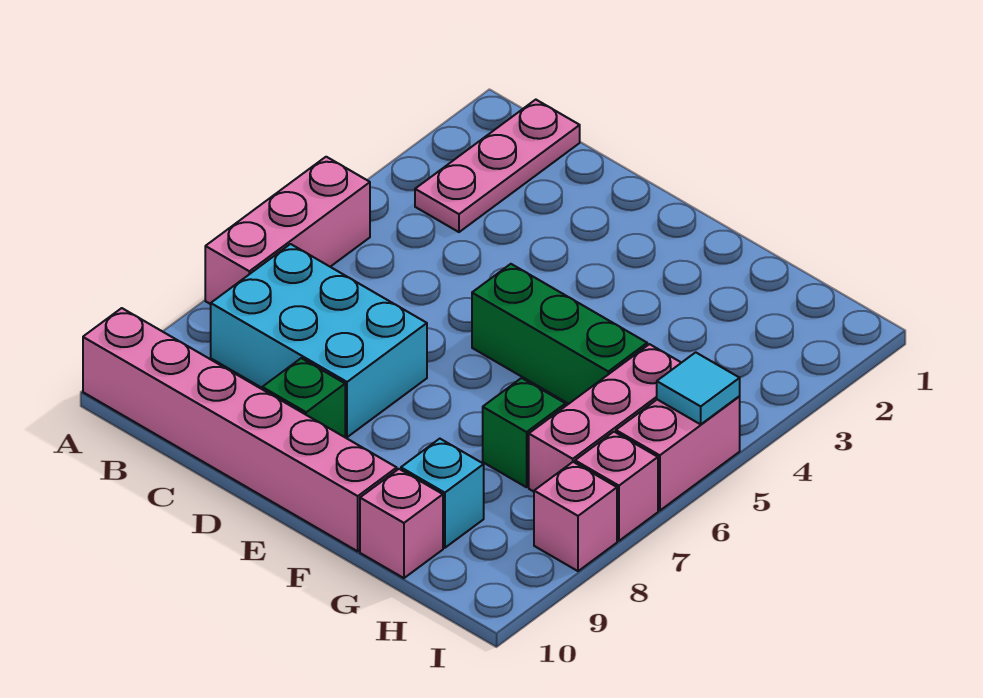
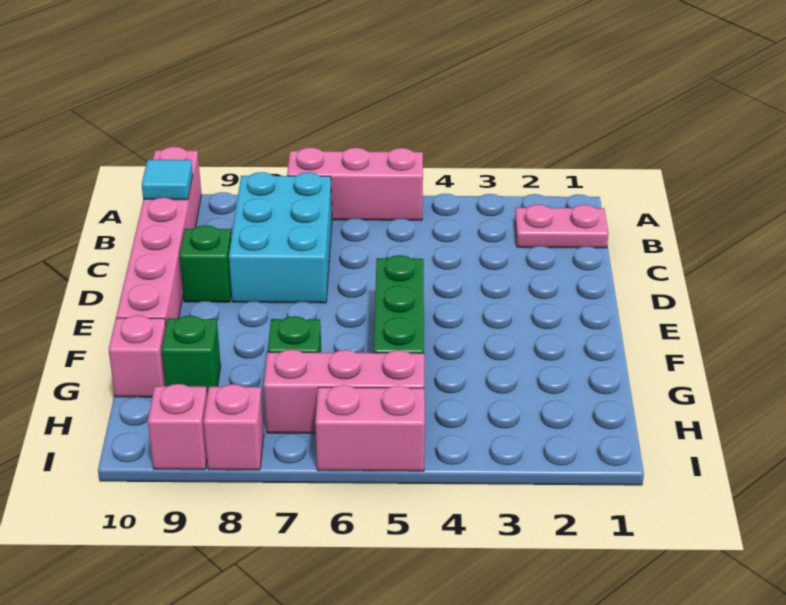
pink 1x3 plate [415,100,580,232] -> pink 1x2 plate [515,204,608,248]
cyan 1x1 brick [401,439,484,548] -> green 1x1 brick [162,316,221,396]
cyan 1x1 tile [657,352,740,424] -> cyan 1x1 tile moved to [142,160,193,200]
pink 1x1 brick [575,432,658,541] -> pink 1x1 brick moved to [148,384,207,470]

